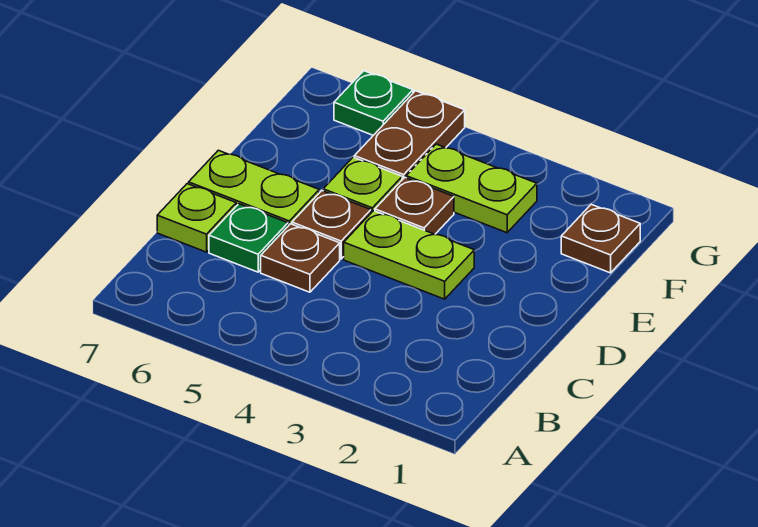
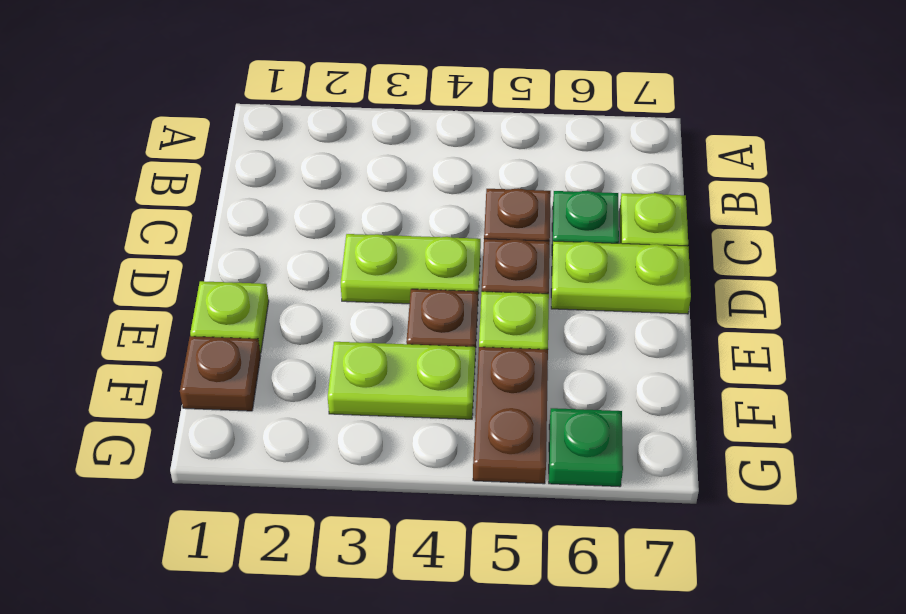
none -> lime 1x1 plate [190,281,269,353]

